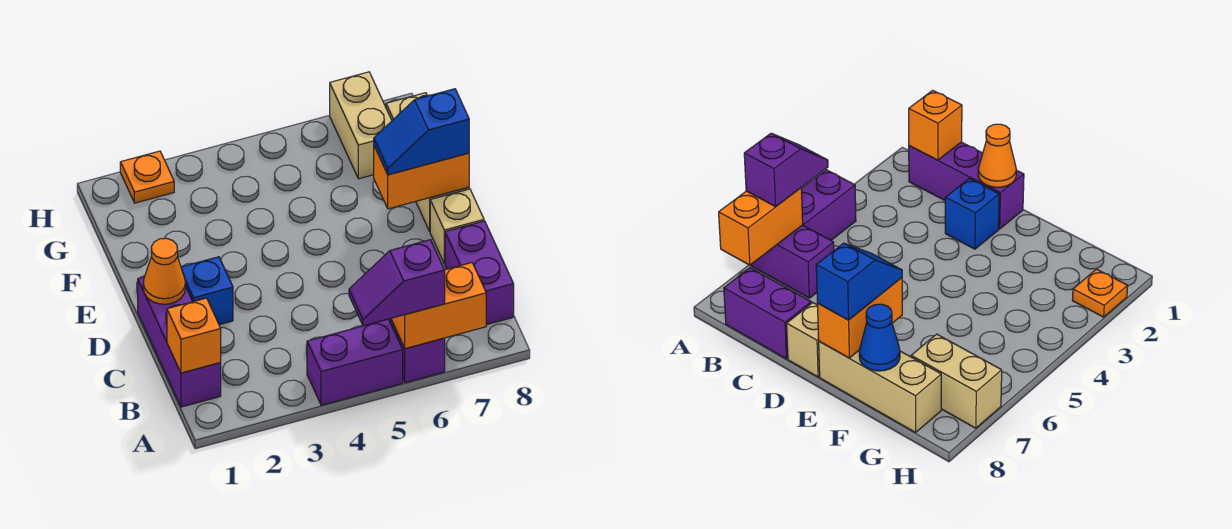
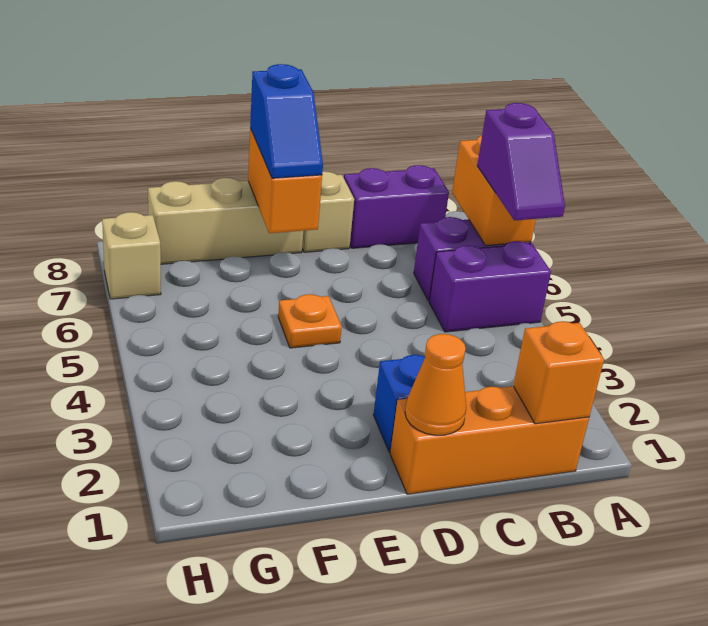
purple 1x2 brick [307,319,403,405] -> purple 1x2 brick turned to [429,241,551,332]
purple 1x3 brick [138,277,221,407] -> orange 1x3 brick [390,386,589,494]
blue 1x1 cone [859,304,900,371] -> none
tan 1x2 brick [330,72,392,179] -> tan 1x1 brick [102,212,161,299]
orange 1x1 plate [120,151,174,203] -> orange 1x1 plate moved to [278,294,342,348]

